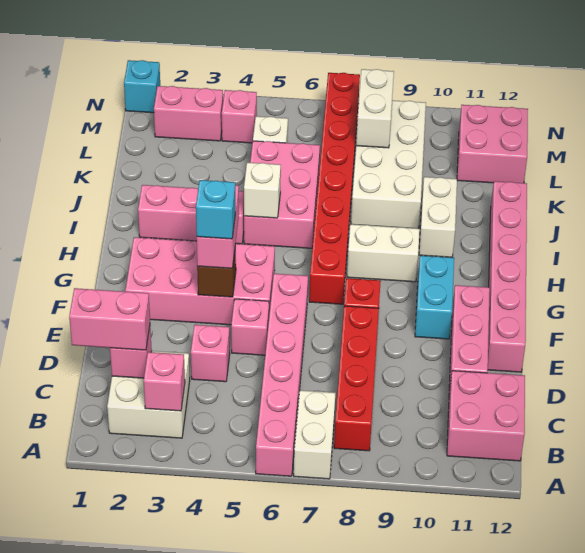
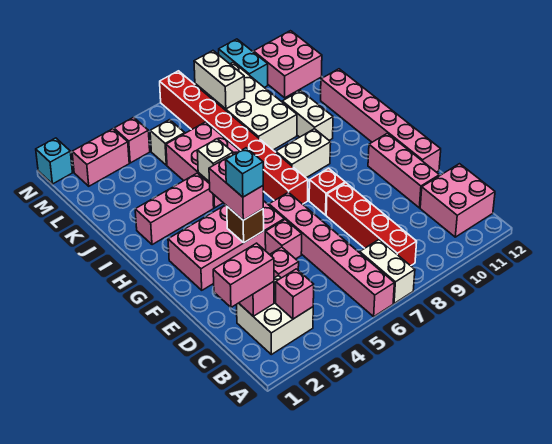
cyan 1x2 brick [415,256,454,339] -> cyan 1x2 brick moved to [219,39,268,87]

